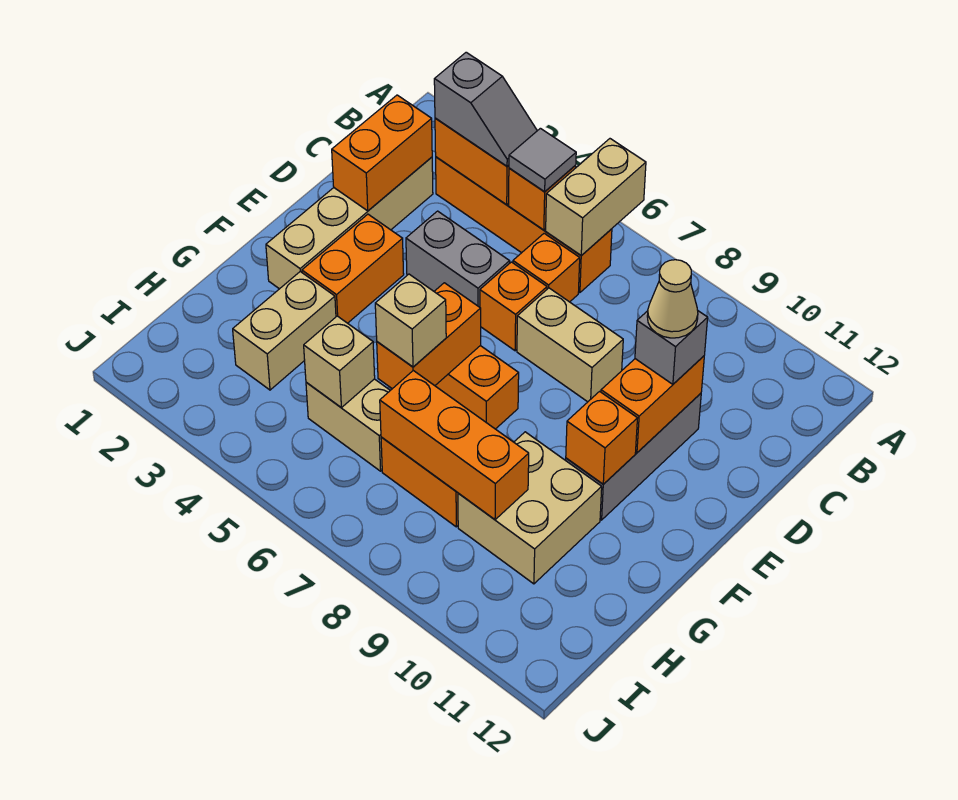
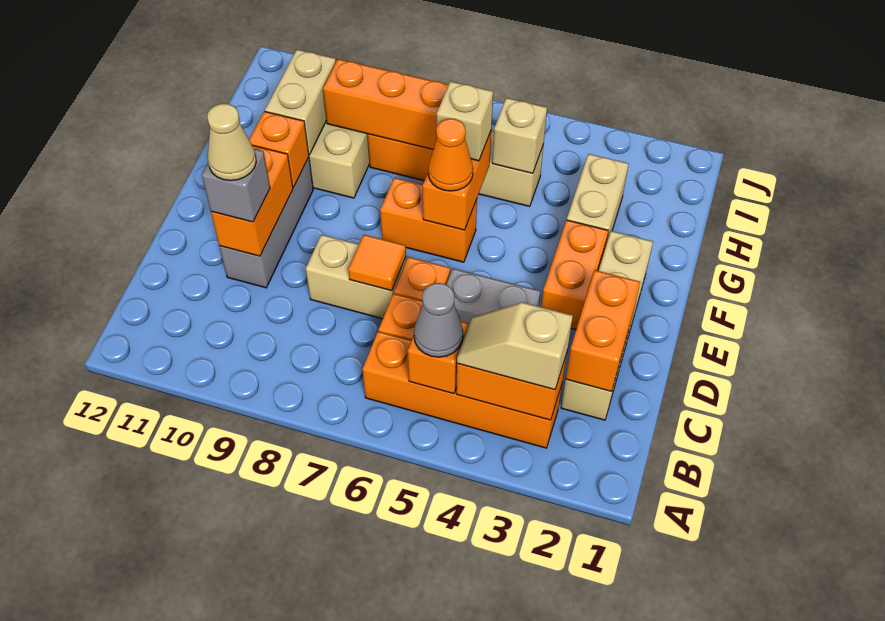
tan 1x2 brick [546,139,646,256] -> tan 1x2 brick moved to [265,50,336,155]
grey 1x2 slope [434,52,537,166] -> tan 1x2 slope [457,302,573,390]
grey 1x1 tile [509,128,576,192] -> grey 1x1 cone [414,283,463,357]
none -> orange 1x1 tile [348,235,406,291]
none -> orange 1x1 cone [428,119,473,191]

